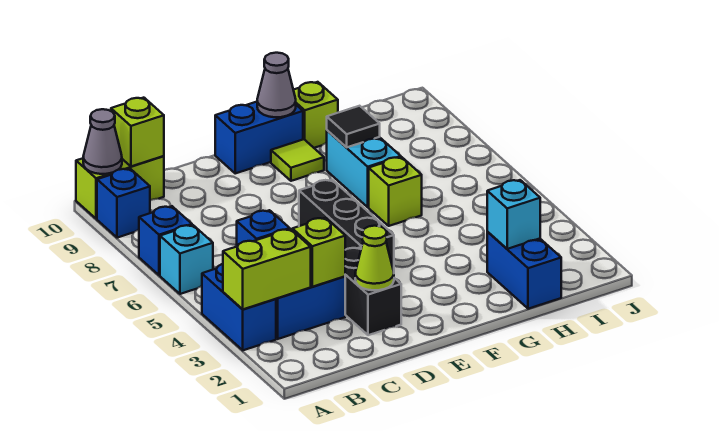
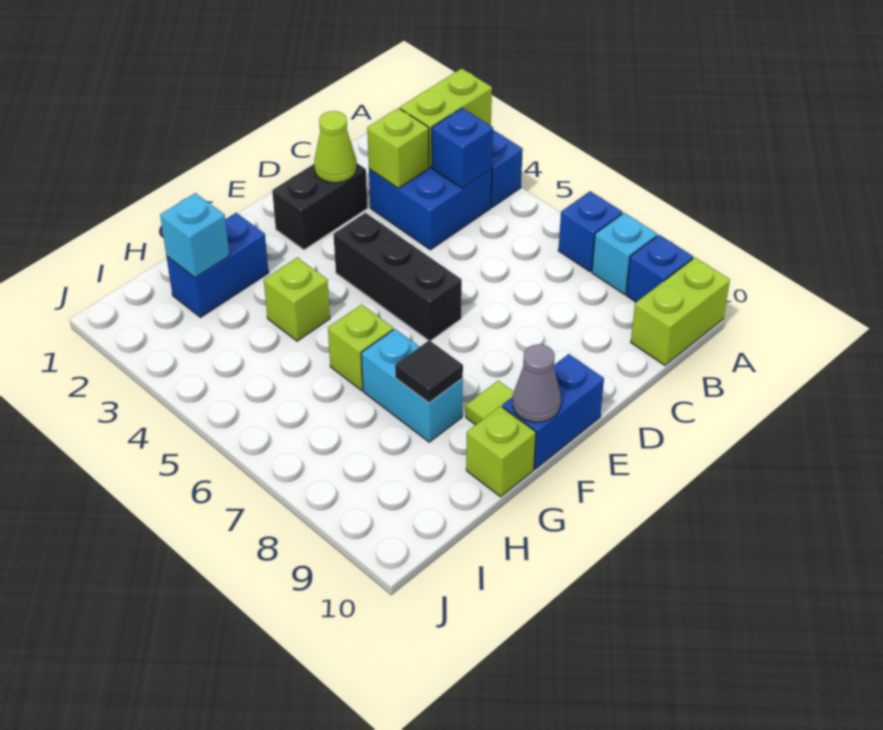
cyan 1x1 brick [160,225,213,294] -> cyan 1x1 brick moved to [592,213,657,294]
grey 1x1 cone [83,109,122,174] -> none
lime 1x1 brick [111,98,164,166] -> lime 1x1 brick moved to [264,257,330,341]
black 1x2 brick [345,248,401,335] -> black 1x2 brick turned to [272,163,367,250]
blue 1x2 brick [487,232,561,309] -> blue 1x2 brick turned to [167,213,269,317]

